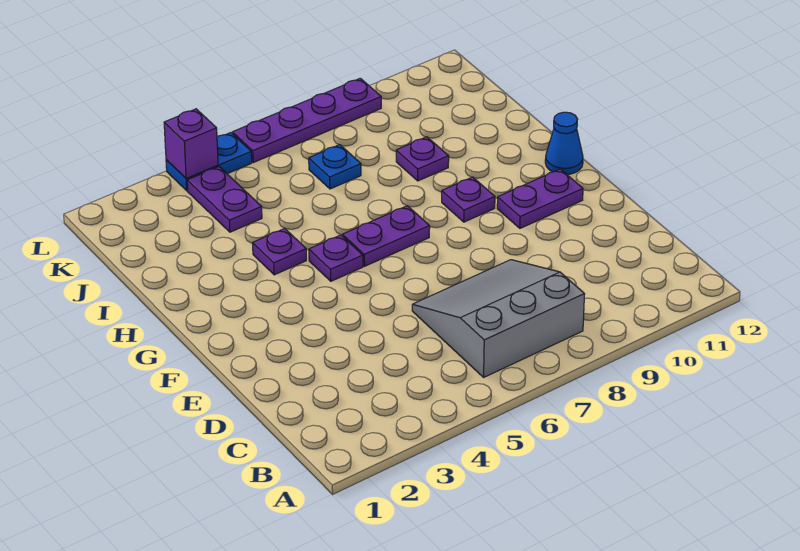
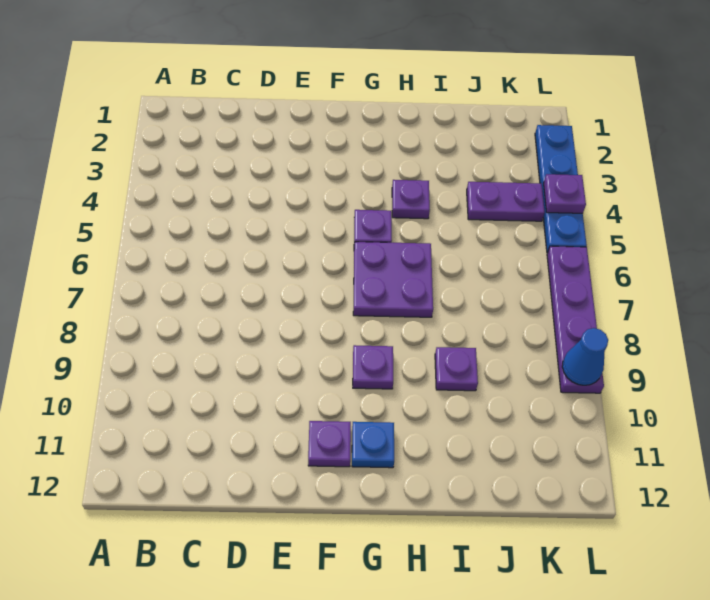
grey 3x3 slope [412,260,585,377] -> none
purple 1x2 plate [497,169,583,228] -> purple 1x1 plate [308,421,351,467]
purple 1x2 plate [343,206,430,266] -> purple 2x2 plate [353,242,433,317]
blue 1x1 cone [545,112,583,174] -> blue 1x1 cone moved to [562,328,608,385]
blue 1x1 plate [309,145,361,189] -> blue 1x1 plate moved to [352,422,394,468]
blue 1x2 plate [166,133,252,191] -> blue 1x4 plate [535,125,587,253]
purple 1x1 brick [164,109,218,178] -> purple 1x1 plate [544,174,586,213]

